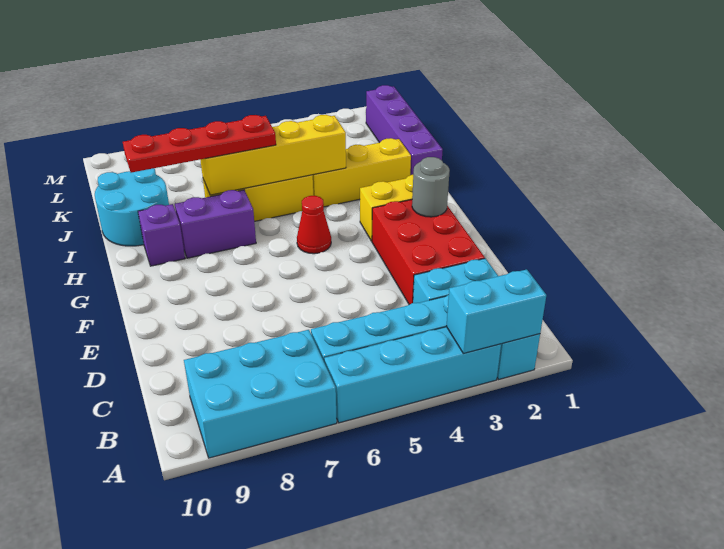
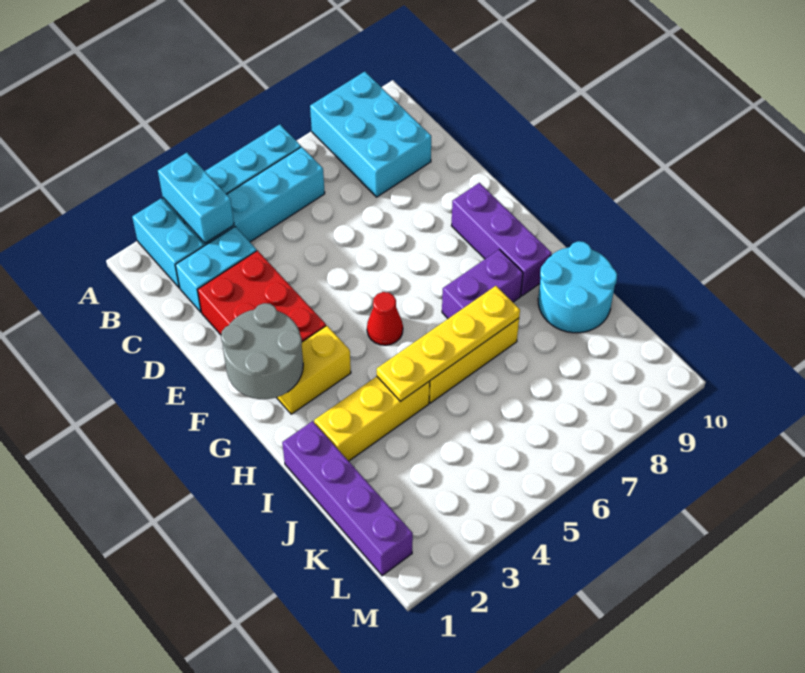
cyan 1x2 brick [446,269,546,353] -> cyan 1x2 brick turned to [158,153,234,243]
cyan 2x3 brick [184,330,337,458] -> cyan 2x3 brick turned to [310,72,431,197]
grey 1x1 round brick [412,157,450,217] -> grey 2x2 round brick [221,303,303,399]
purple 1x1 brick [138,204,185,266] -> purple 1x3 brick [451,183,552,296]
yellow 1x4 brick [200,115,346,195] -> yellow 1x4 plate [377,286,520,402]
red 1x4 plate [123,115,276,173] -> none

